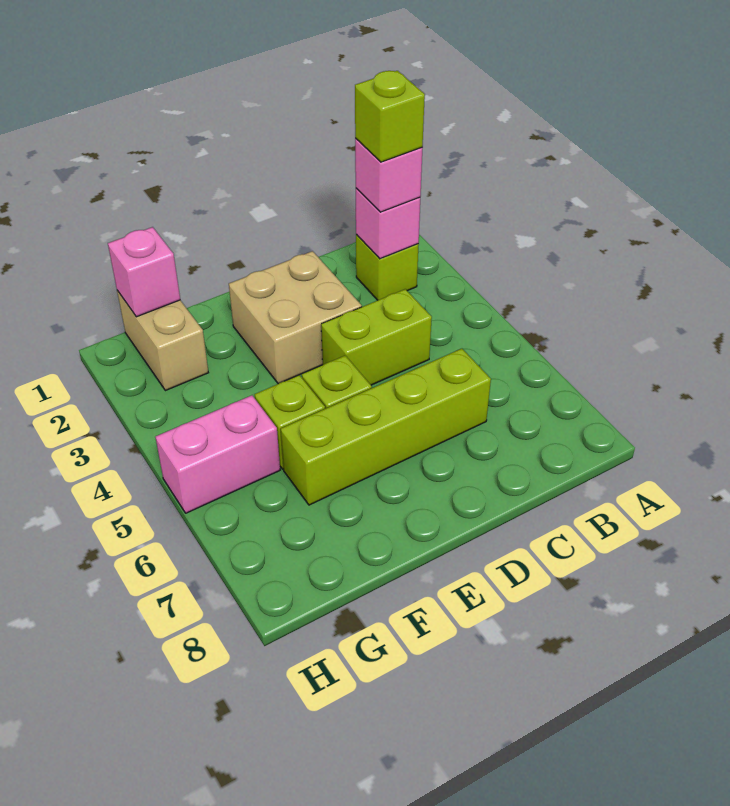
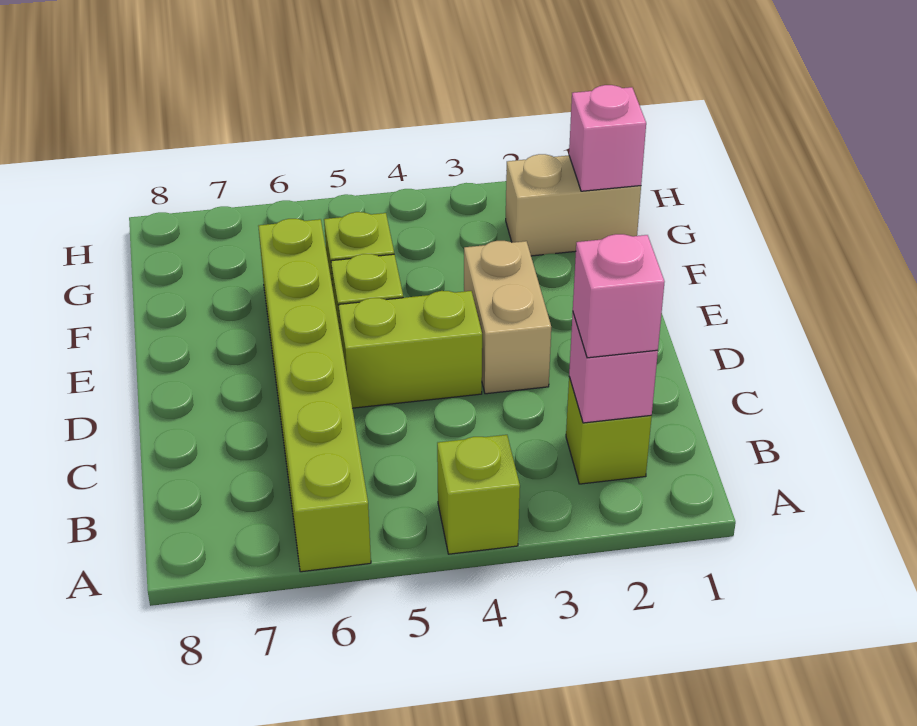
lime 1x1 brick [355,71,425,162] -> lime 1x1 brick moved to [437,435,520,554]
lime 1x2 brick [321,289,432,385] -> lime 1x2 brick turned to [338,291,482,408]
lime 1x4 brick [281,349,491,505] -> lime 1x6 brick [258,219,371,572]
tan 2x2 brick [229,251,362,384] -> tan 1x2 brick [464,241,551,394]
pink 1x2 brick [155,395,280,513] -> none

